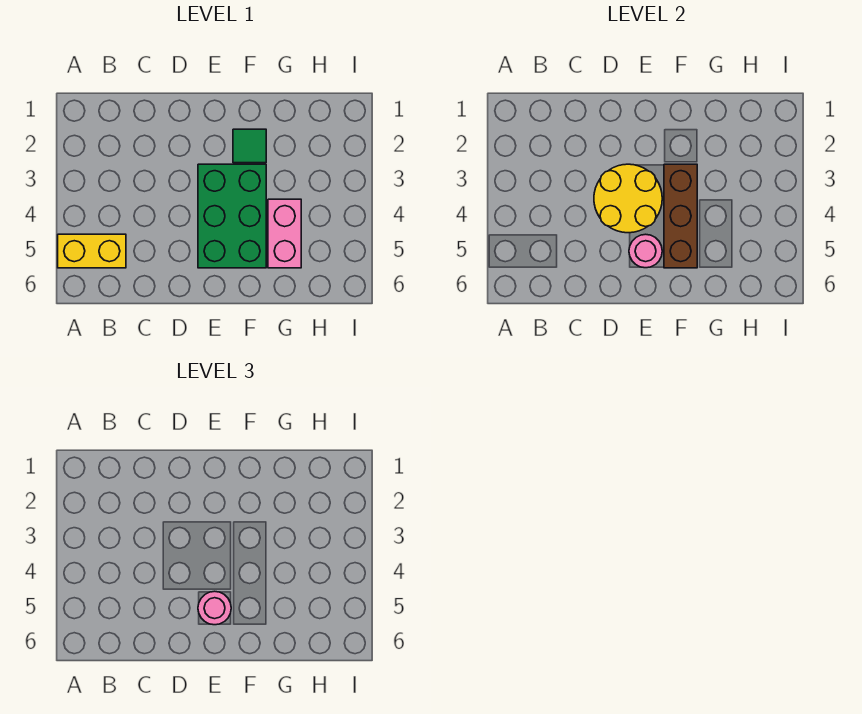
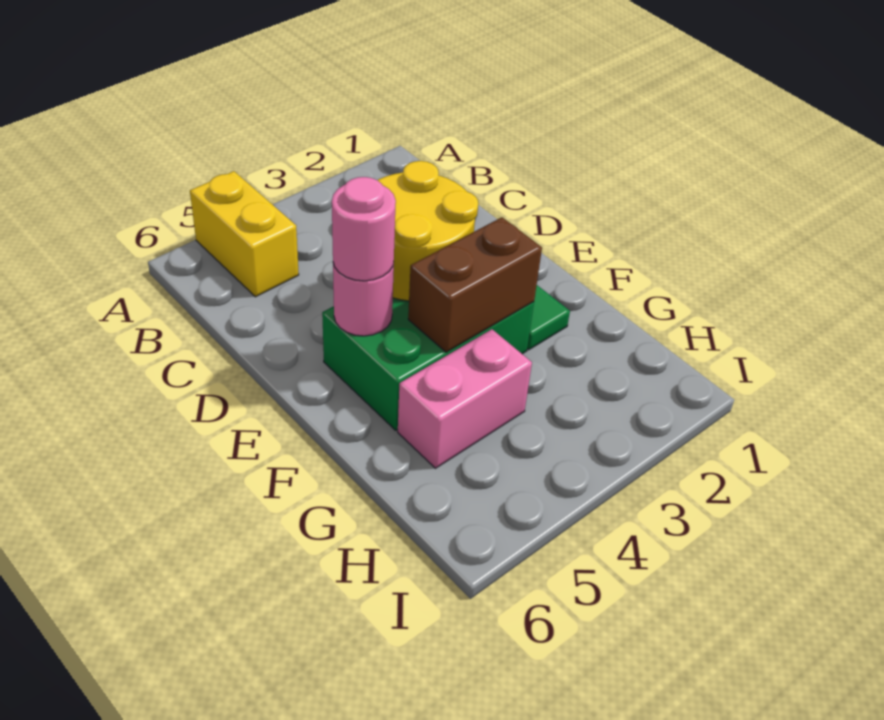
brown 1x3 brick [664,164,697,268] -> brown 1x2 brick [408,217,542,352]

